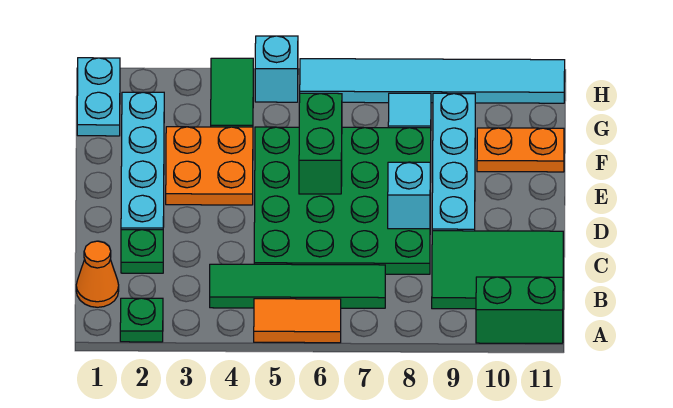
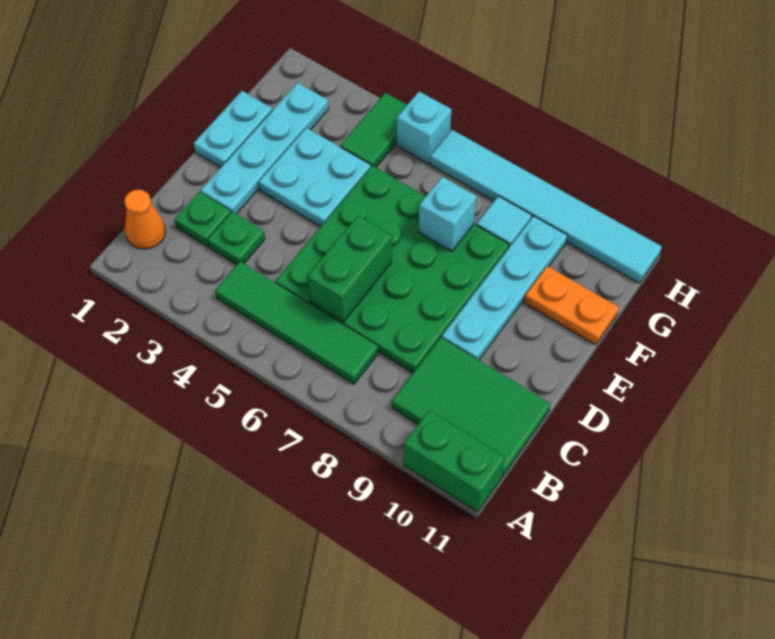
green 1x1 plate [120,298,163,342] -> green 1x1 plate moved to [208,212,265,265]
orange 1x2 tile [254,299,341,343] -> none
cyan 1x1 brick [388,162,430,229] -> cyan 1x1 brick moved to [418,177,476,251]
orange 2x2 plate [166,127,253,205] -> cyan 2x2 plate [259,128,371,227]
green 1x2 brick [299,93,342,194] -> green 1x2 brick moved to [308,216,392,322]
cyan 1x2 plate [77,58,120,136] -> cyan 1x2 plate moved to [194,91,272,167]

